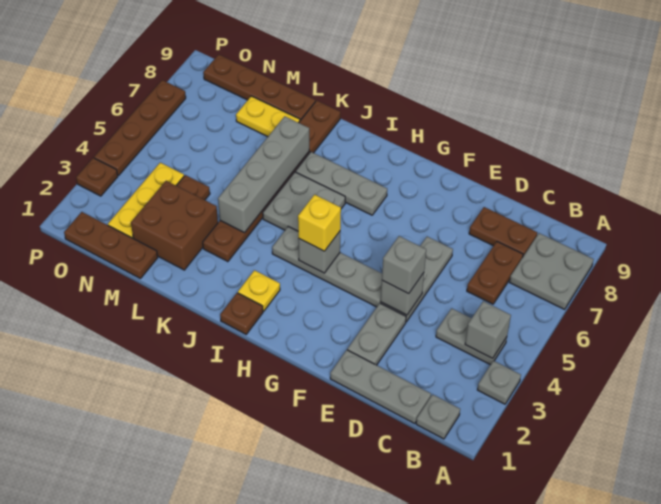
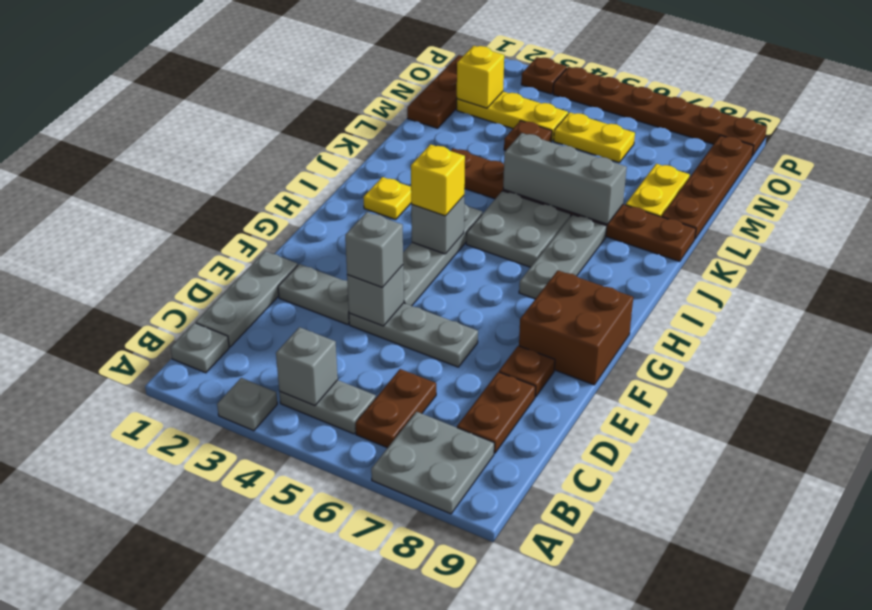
grey 1x2 plate [436,308,507,365] -> grey 1x2 plate turned to [279,380,376,434]
brown 1x2 plate [467,242,523,304] -> brown 1x2 plate turned to [356,369,436,448]
brown 1x1 plate [220,293,263,334] -> brown 1x1 plate moved to [499,346,555,397]
grey 1x4 brick [218,116,309,233] -> grey 1x3 brick [503,133,627,224]
brown 2x2 brick [131,181,218,270] -> brown 2x2 brick moved to [519,270,633,385]
none -> yellow 1x1 brick [457,46,504,108]
none -> yellow 1x2 plate [554,112,635,163]
brown 1x4 plate [94,80,186,176] -> brown 1x6 plate [553,67,767,156]

